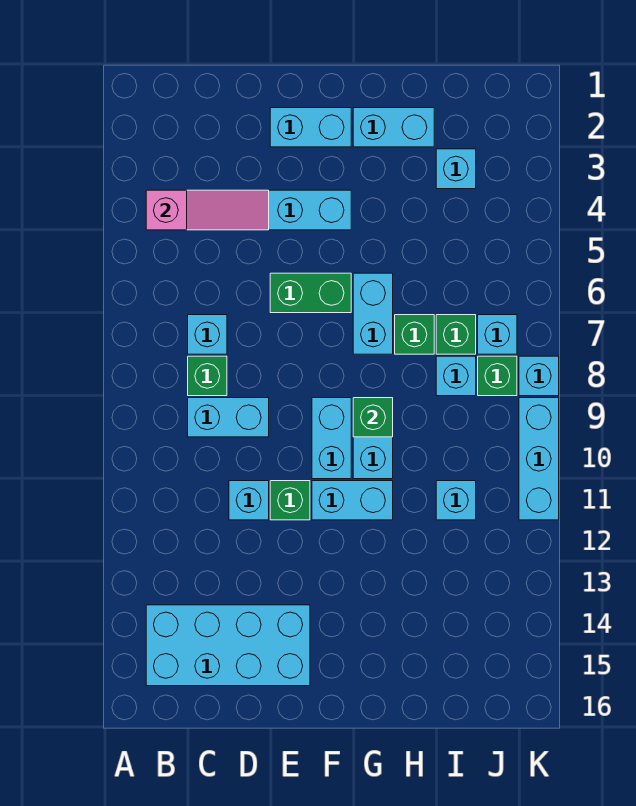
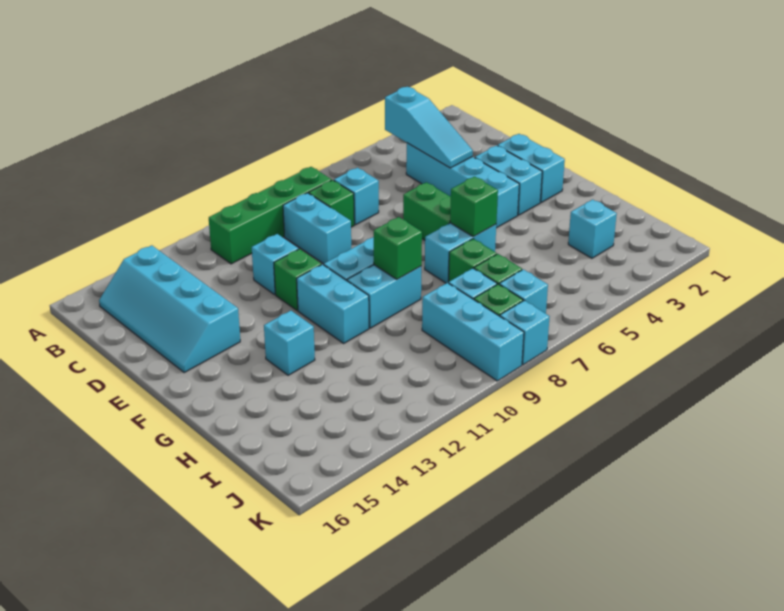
pink 1x3 slope [146,190,269,230] -> cyan 1x3 slope [385,87,473,168]
none -> green 1x4 brick [209,167,332,264]
cyan 2x4 brick [146,605,310,686] -> cyan 2x4 slope [99,245,240,373]
cyan 1x2 brick [353,108,434,147] -> cyan 1x2 brick moved to [475,146,542,215]
none -> green 1x1 brick [450,177,498,237]
cyan 1x1 brick [436,481,476,520] -> cyan 1x1 brick moved to [264,311,315,375]
cyan 1x3 brick [519,398,559,520] -> cyan 1x3 brick turned to [422,283,524,381]

